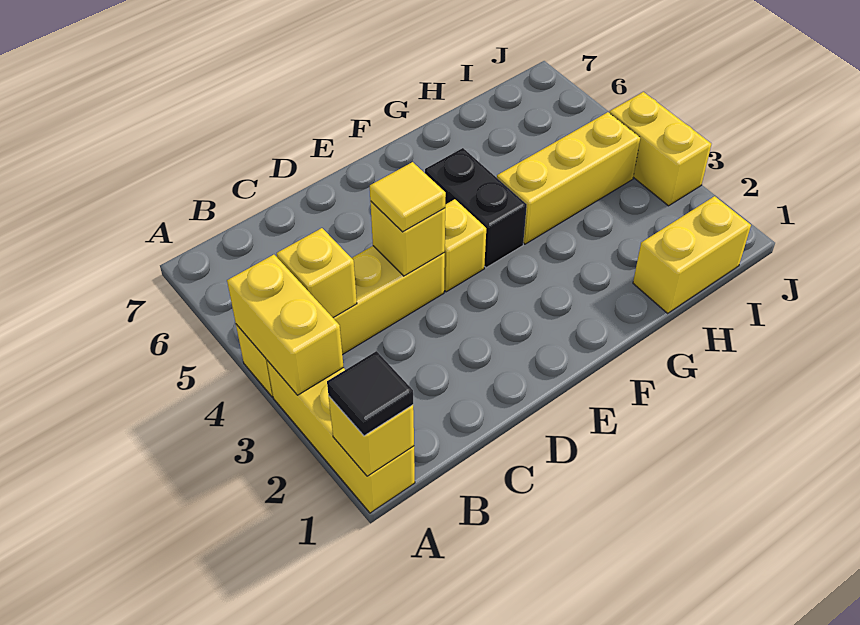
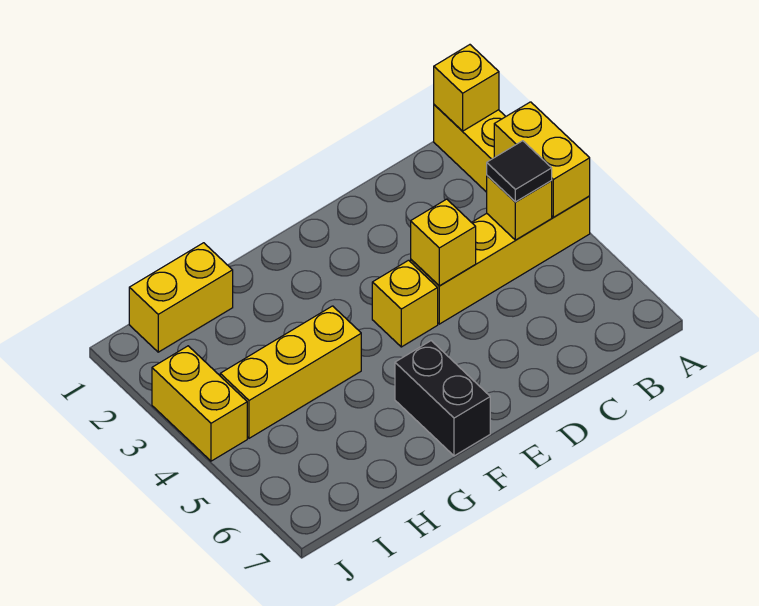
black 1x1 tile [327,351,413,436] -> black 1x1 tile moved to [487,141,552,202]
yellow 1x1 tile [370,162,446,232] -> none
black 1x2 brick [425,148,527,268] -> black 1x2 brick moved to [395,341,490,456]

